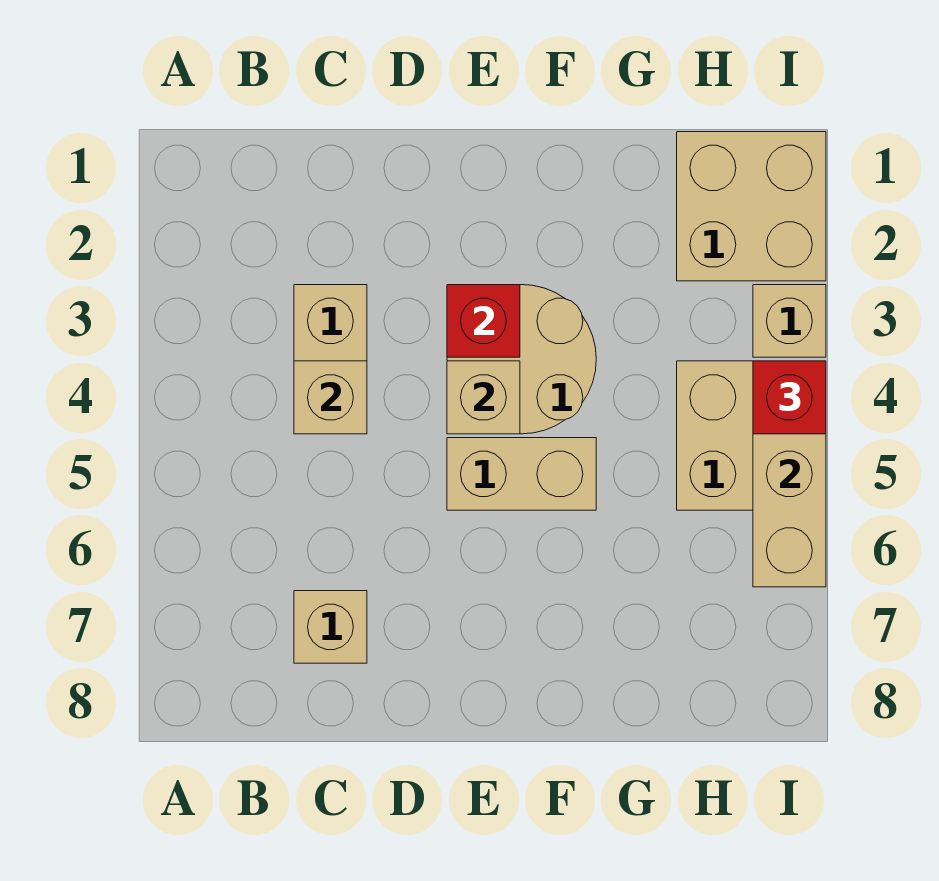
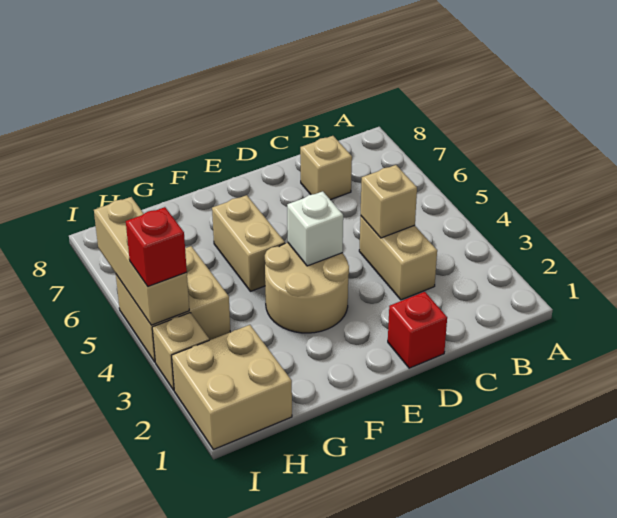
red 1x1 brick [447,285,520,357] -> red 1x1 brick moved to [388,292,447,368]
tan 1x1 brick [447,361,520,434] -> white 1x1 brick [287,191,343,266]
tan 1x2 brick [447,438,596,510] -> tan 1x2 brick turned to [212,195,285,291]

